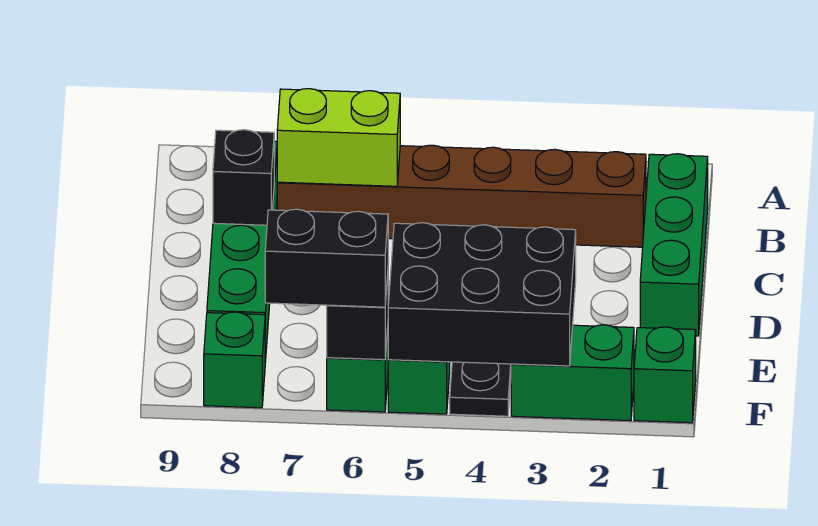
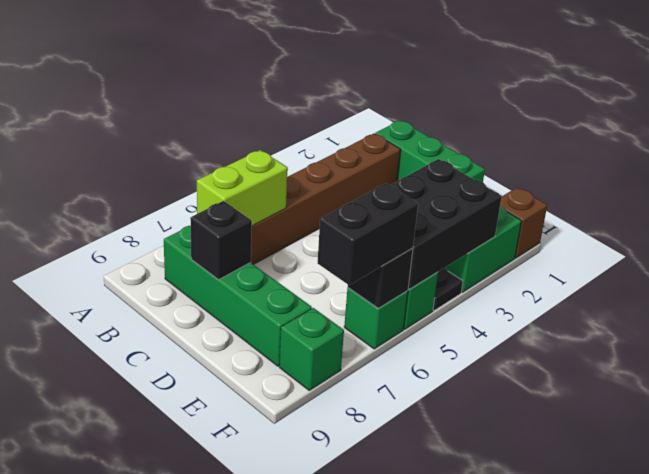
green 1x1 brick [634,327,696,423] -> brown 1x1 brick [500,187,547,258]

